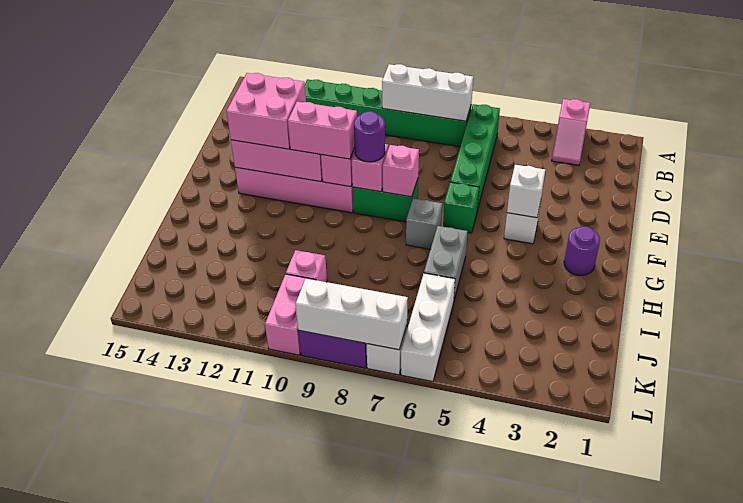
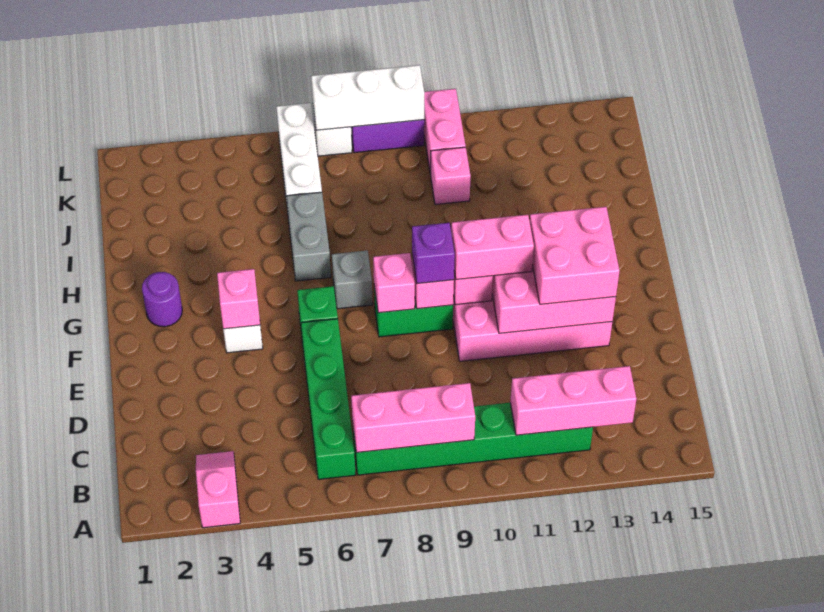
white 1x3 brick [382,64,473,121] -> pink 1x3 brick [351,383,475,452]
none -> pink 1x3 brick [510,366,636,435]
white 1x1 brick [507,165,545,218] -> pink 1x1 brick [217,269,260,329]
purple 1x1 round brick [354,111,385,162] -> purple 1x1 brick [412,223,455,284]

